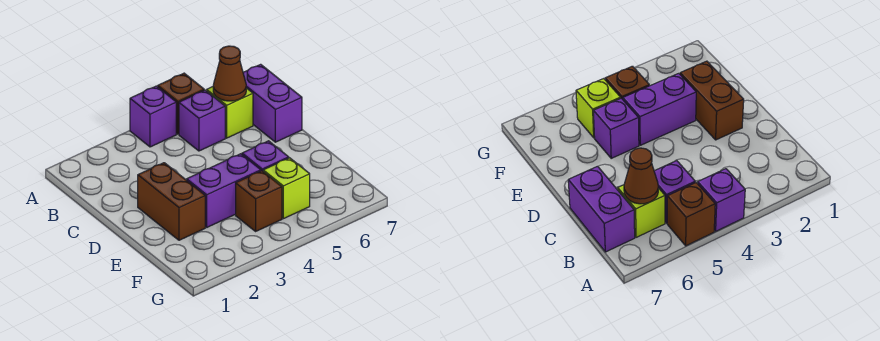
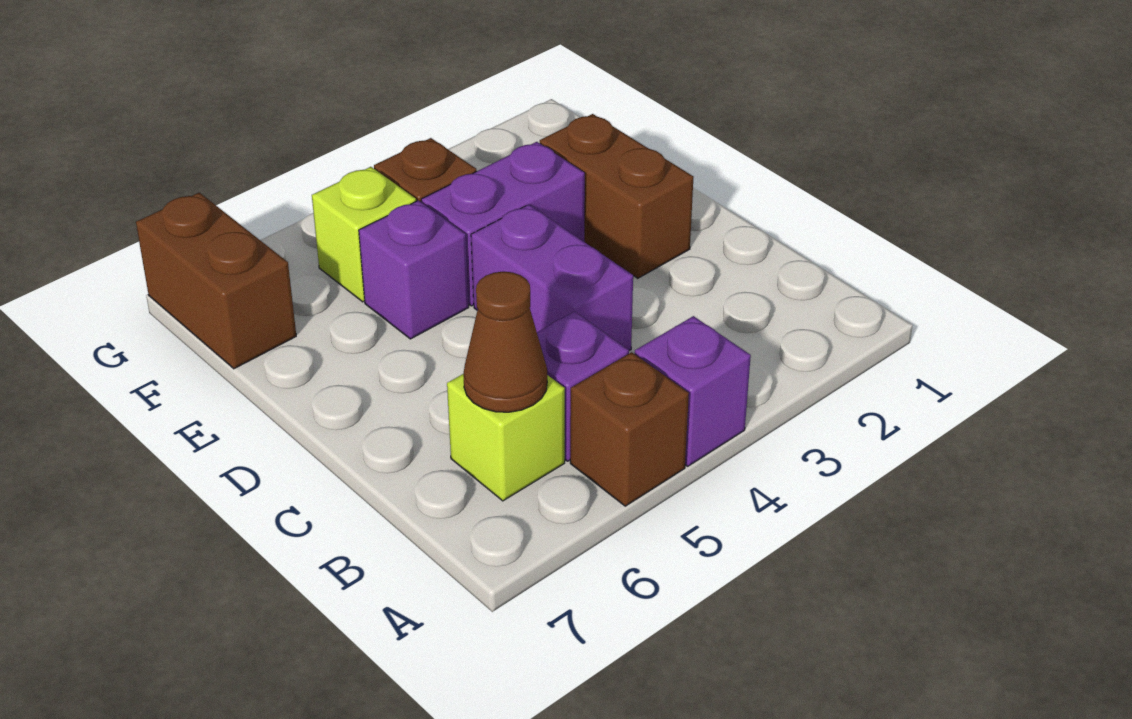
purple 1x2 brick [243,64,302,142] -> purple 1x2 brick moved to [471,205,633,351]
none -> brown 1x2 brick [136,193,296,369]

